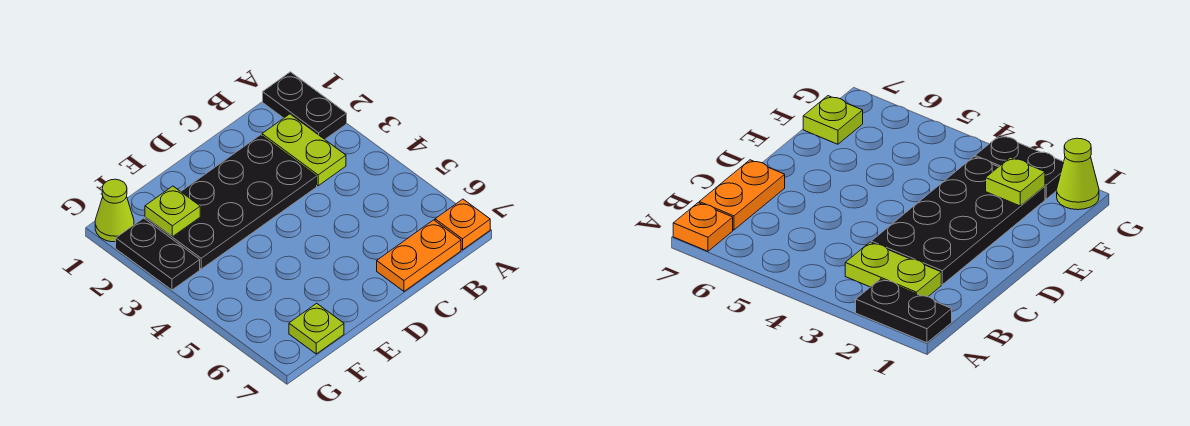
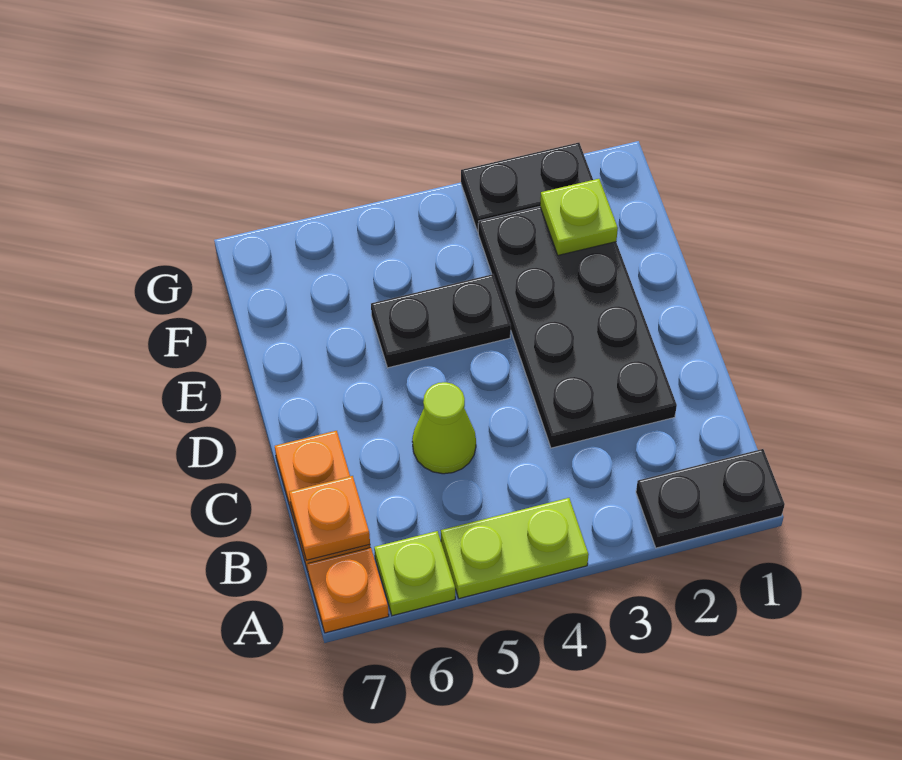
lime 1x2 plate [262,114,346,186] -> lime 1x2 plate moved to [441,498,589,599]
none -> orange 1x1 plate [289,476,370,560]
none -> black 1x2 plate [371,274,511,368]
lime 1x1 plate [289,303,344,354] -> lime 1x1 plate moved to [374,531,455,616]
lime 1x1 cone [95,179,134,242] -> lime 1x1 cone moved to [412,382,476,474]

